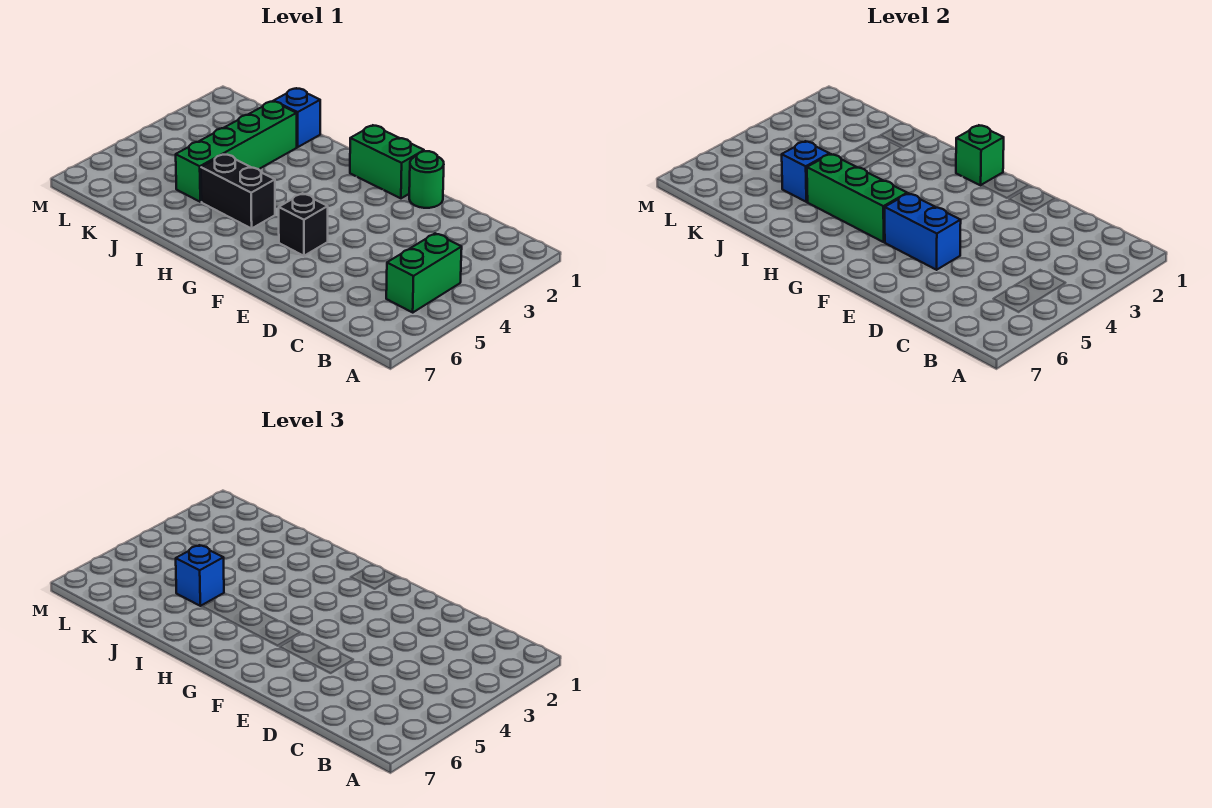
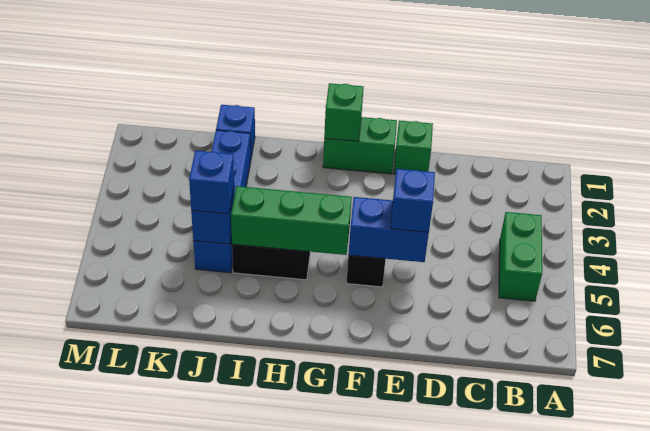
green 1x1 round brick [409,151,444,208] -> green 1x1 brick [394,120,433,174]
none -> blue 1x1 brick [391,169,435,233]
green 1x4 brick [176,101,297,202] -> blue 1x4 brick [193,130,251,273]

